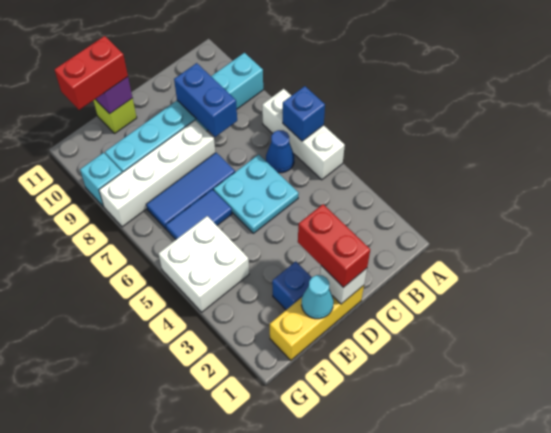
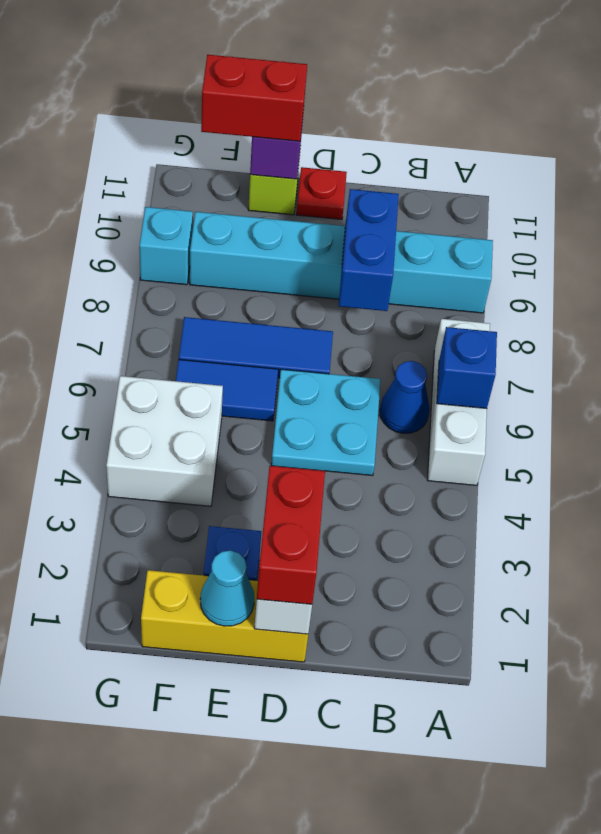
white 1x4 brick [99,120,215,227] -> none
none -> red 1x1 plate [296,167,347,219]

